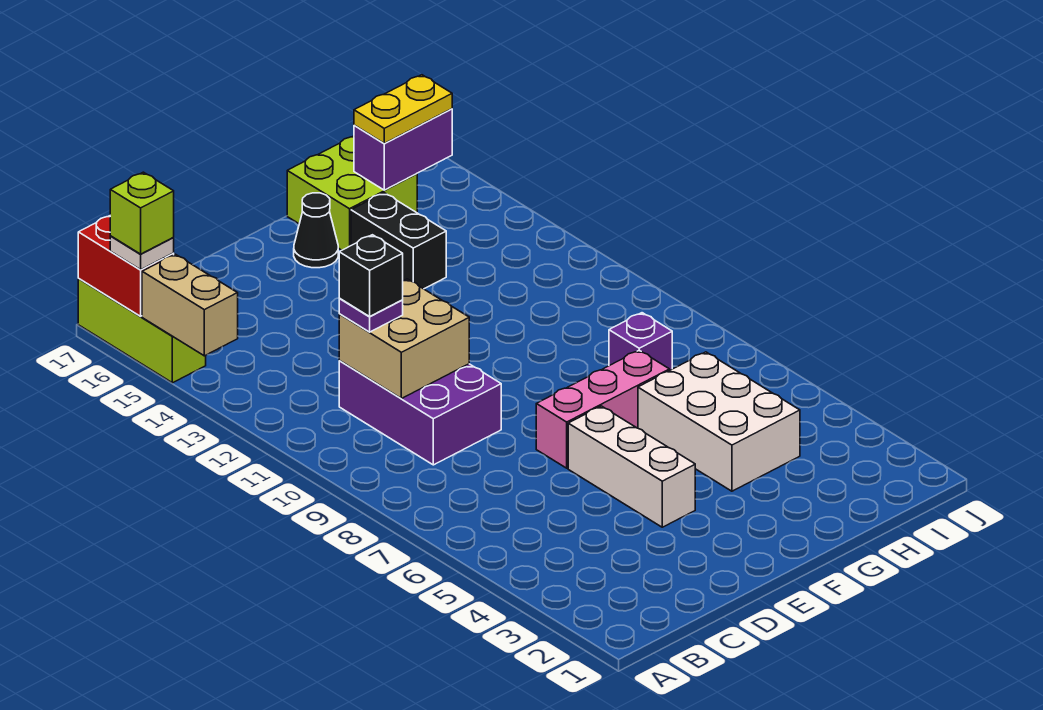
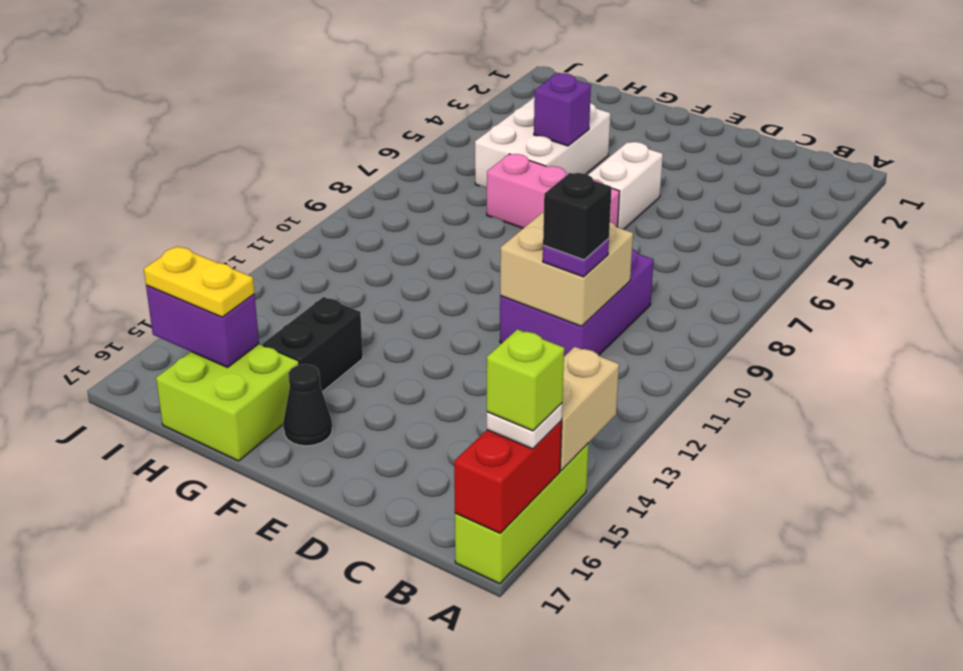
white 1x3 brick [568,406,695,527] -> white 1x2 brick [588,142,663,229]
purple 1x1 brick [609,313,672,371] -> purple 1x1 brick moved to [534,73,591,146]

